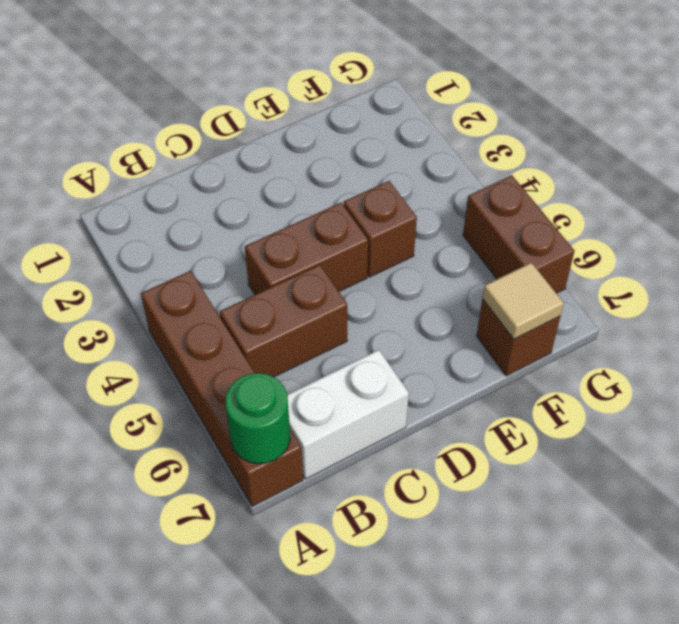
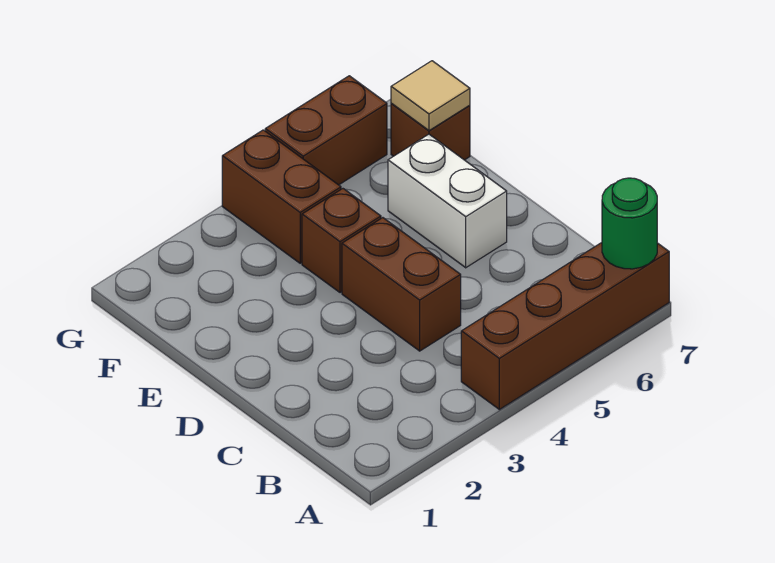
brown 1x2 brick [220,265,347,377] -> brown 1x2 brick moved to [222,130,341,263]
white 1x2 brick [287,350,409,479] -> white 1x2 brick moved to [388,134,507,268]

